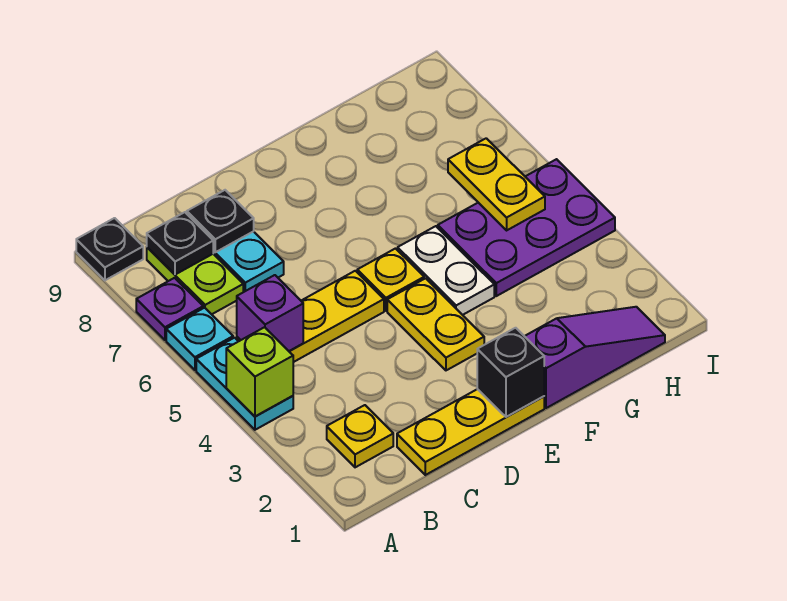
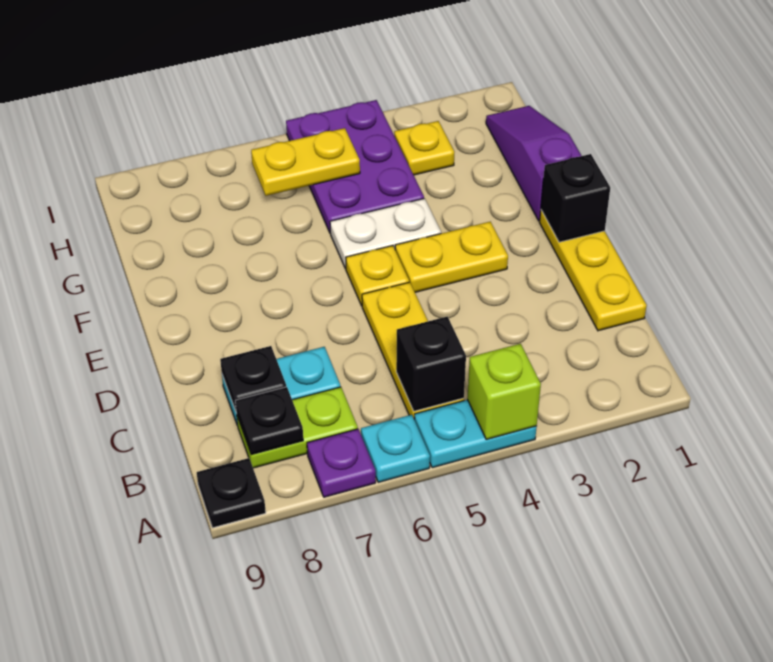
yellow 1x1 plate [327,405,393,467] -> yellow 1x1 plate moved to [394,121,454,175]
purple 1x1 brick [237,275,303,351] -> black 1x1 brick [396,317,466,411]

